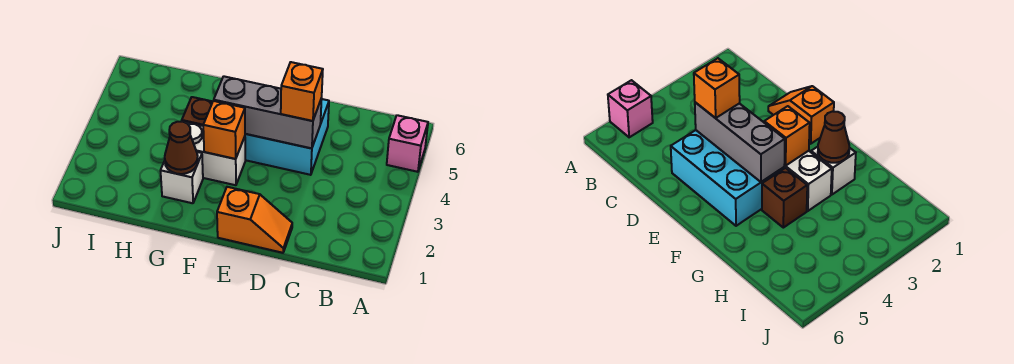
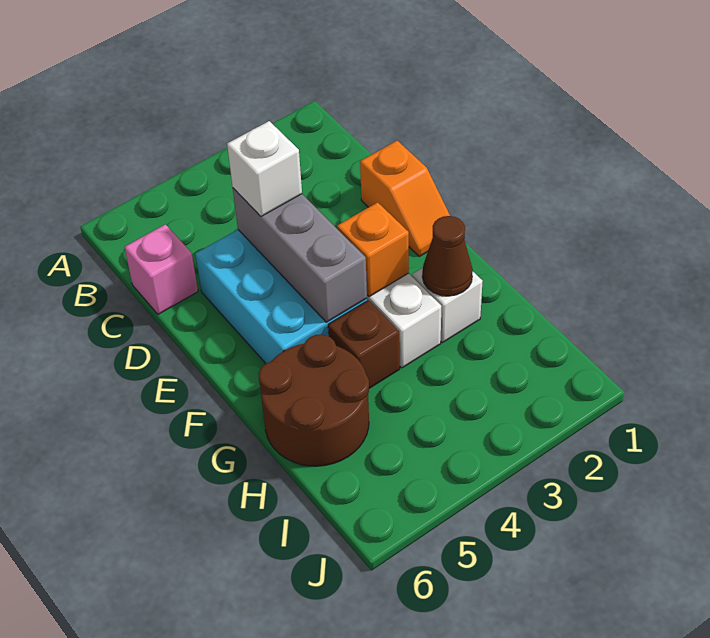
pink 1x1 brick [387,115,428,172] -> pink 1x1 brick moved to [125,224,198,314]
orange 1x2 slope [217,187,292,253] -> orange 1x2 slope turned to [360,141,450,256]
orange 1x1 brick [281,62,323,121] -> white 1x1 brick [227,121,302,216]
none -> brown 2x2 round brick [259,334,369,466]

